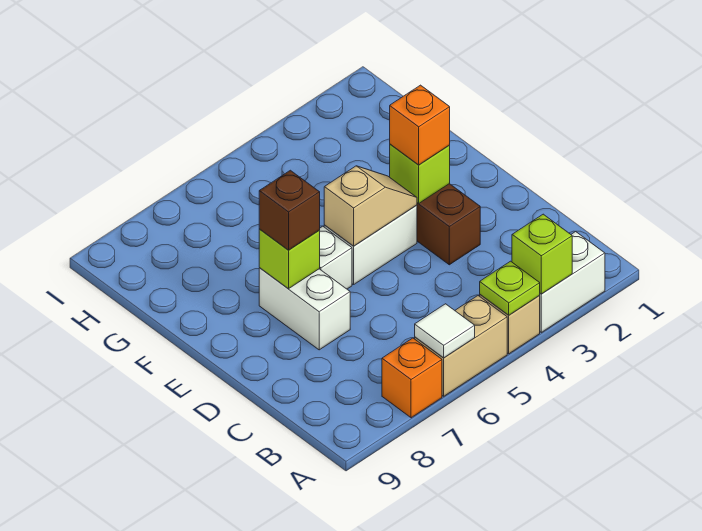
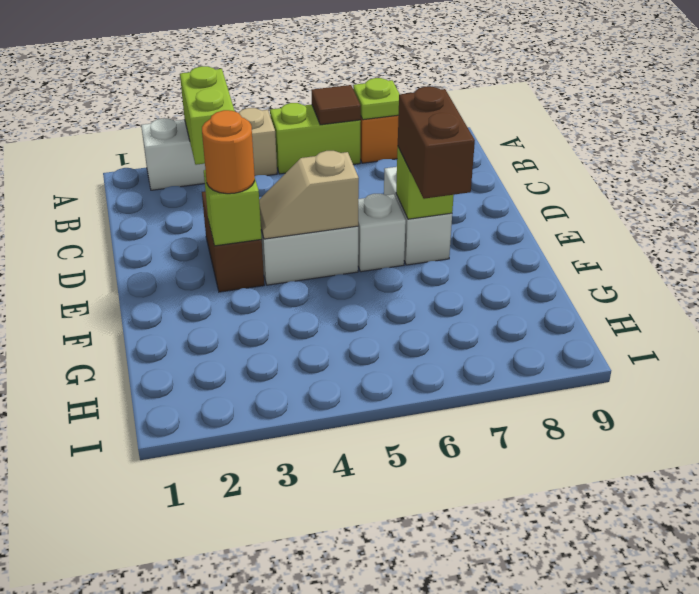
lime 1x1 brick [512,214,572,294] -> lime 1x2 brick [180,66,235,165]
lime 1x1 plate [480,261,540,315] -> lime 1x1 plate moved to [353,78,399,120]
tan 1x2 brick [415,296,507,396] -> lime 1x2 brick [270,103,361,174]
white 1x1 tile [415,304,475,358] -> brown 1x1 tile [311,85,361,125]
orange 1x1 brick [390,85,450,165] -> orange 1x1 round brick [202,110,255,194]
brown 1x1 brick [259,170,320,250] -> brown 1x2 brick [398,87,475,199]

